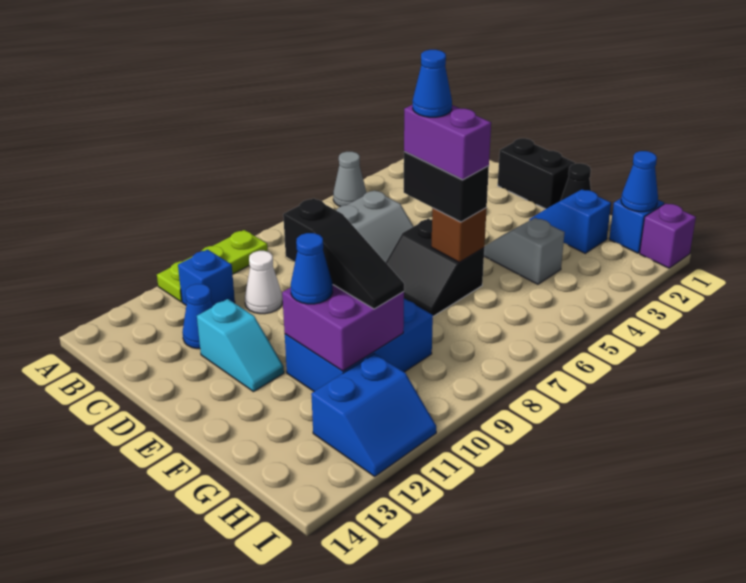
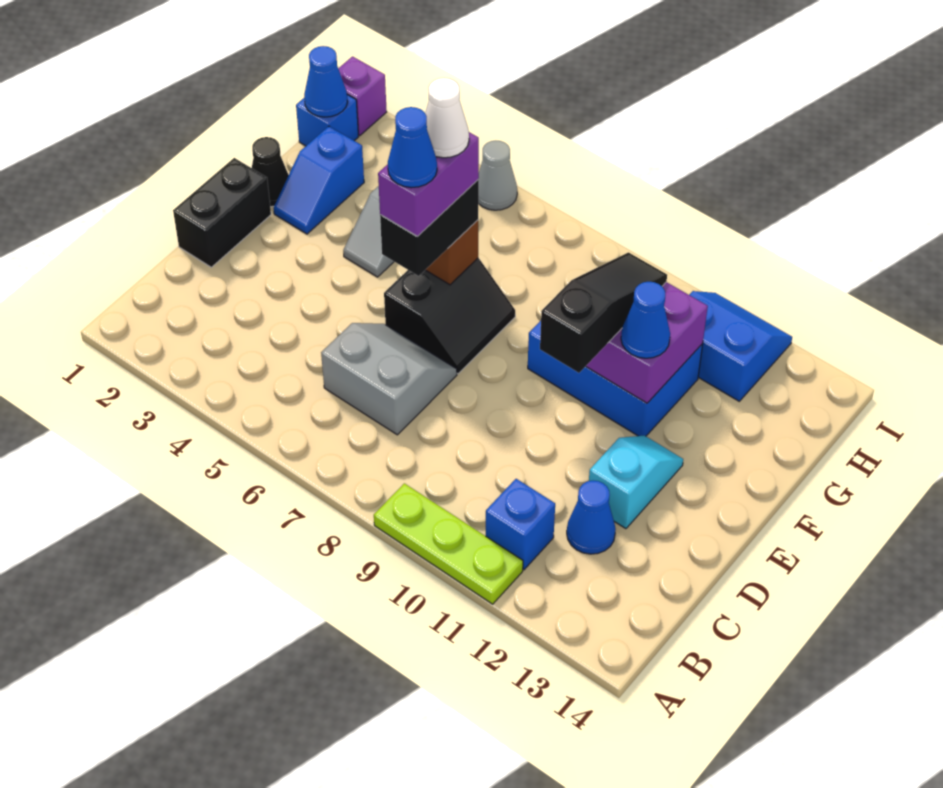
grey 1x1 cone [333,152,366,207] -> grey 1x1 cone moved to [478,141,517,210]
white 1x1 cone [245,251,282,314] -> white 1x1 cone moved to [425,78,469,158]

